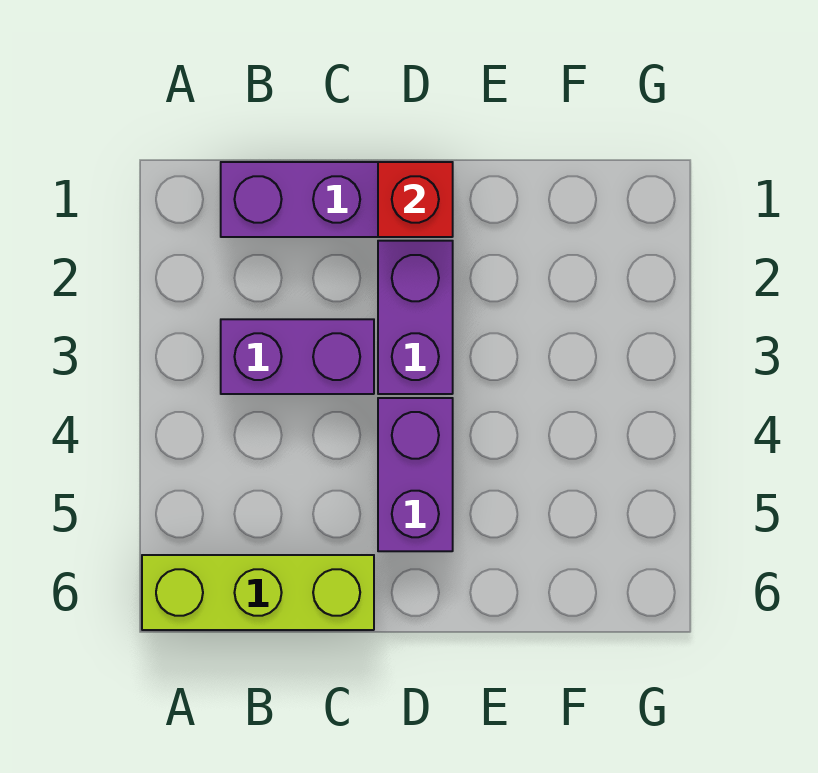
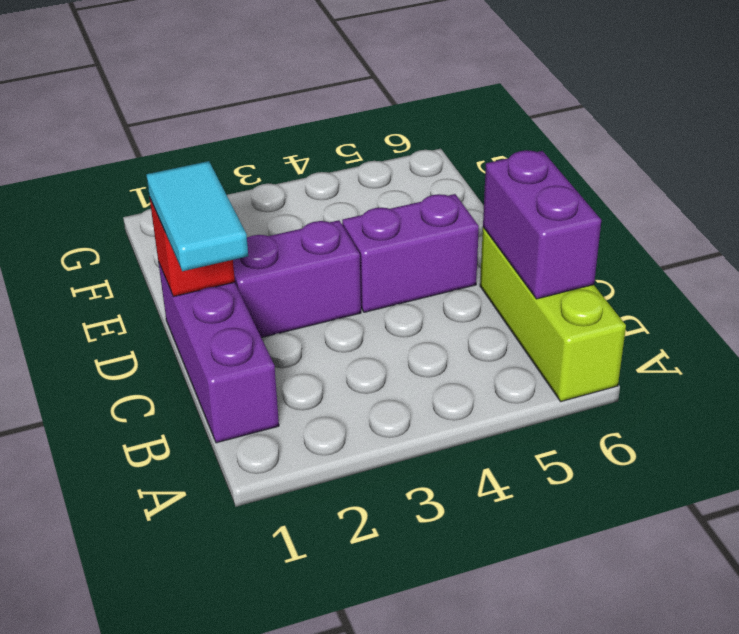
purple 1x2 brick [221,319,374,394] -> purple 1x2 brick moved to [483,150,601,299]
none -> cyan 1x2 tile [146,161,248,271]

